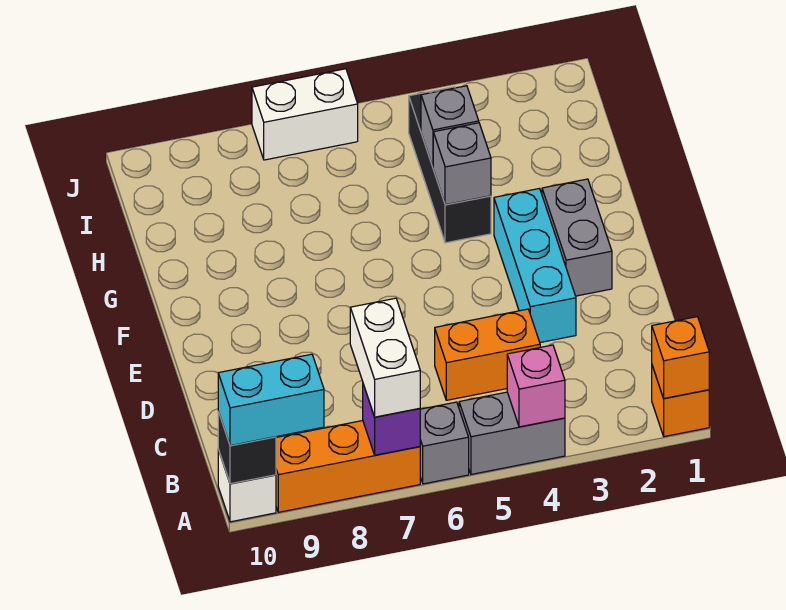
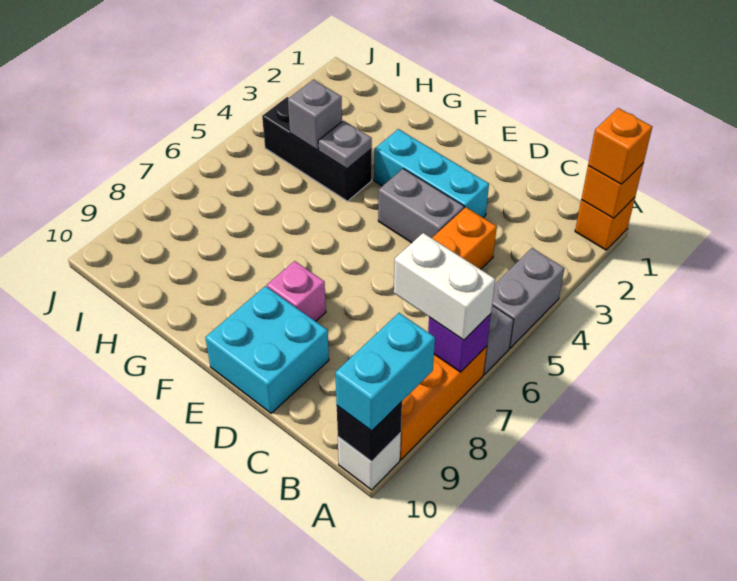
none -> orange 1x1 brick [588,108,652,184]
pink 1x1 brick [507,345,565,427] -> pink 1x1 brick moved to [267,261,326,321]
none -> cyan 2x2 brick [205,286,329,413]
grey 1x2 brick [542,179,612,296] -> grey 1x2 brick moved to [378,169,464,243]
grey 1x1 brick [433,123,491,205] -> grey 1x1 plate [318,121,372,169]
white 1x2 brick [252,69,358,160] -> none

